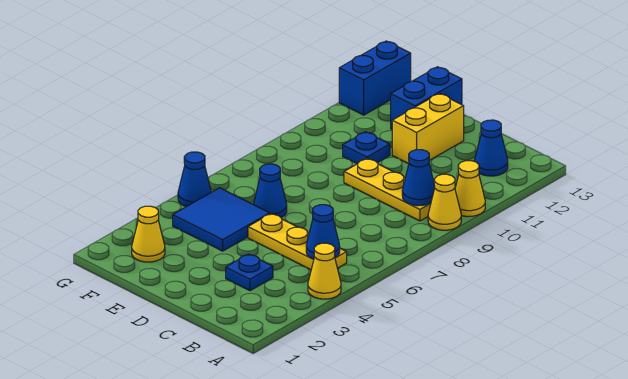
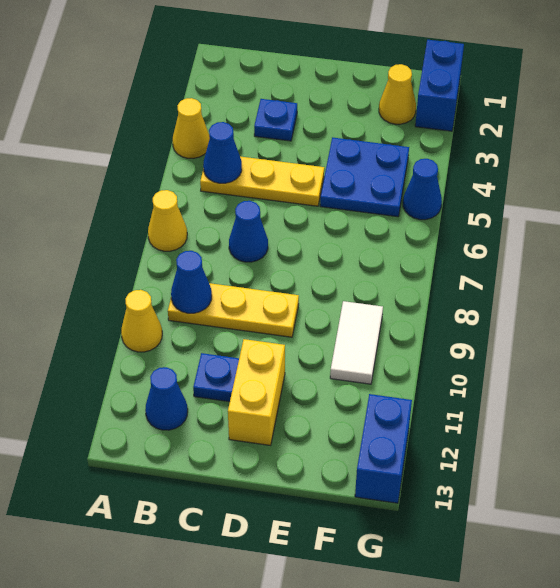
yellow 1x1 cone [428,174,461,230] -> yellow 1x1 cone moved to [148,190,187,251]
blue 2x2 tile [173,188,270,251] -> blue 2x2 plate [320,137,409,217]
blue 1x1 cone [253,164,287,218] -> blue 1x1 cone moved to [229,201,268,262]
blue 1x1 plate [343,132,390,164] -> blue 1x1 plate moved to [193,353,239,402]
blue 1x2 brick [391,67,462,129] -> blue 1x2 brick moved to [415,40,464,131]
none -> white 1x2 tile [330,301,383,384]

